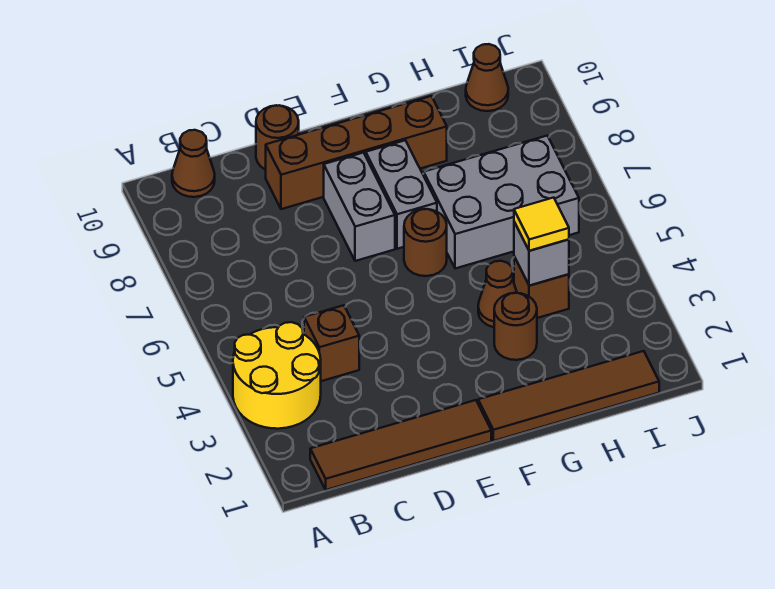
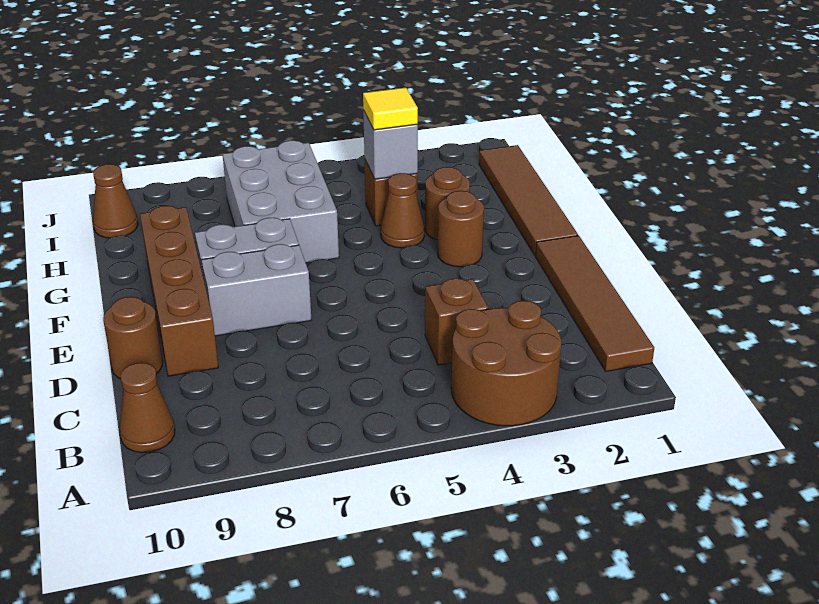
yellow 2x2 round brick [233,322,321,429] -> brown 2x2 round brick [451,301,561,426]
brown 1x1 round brick [404,209,447,276] -> brown 1x1 round brick moved to [438,191,484,267]

